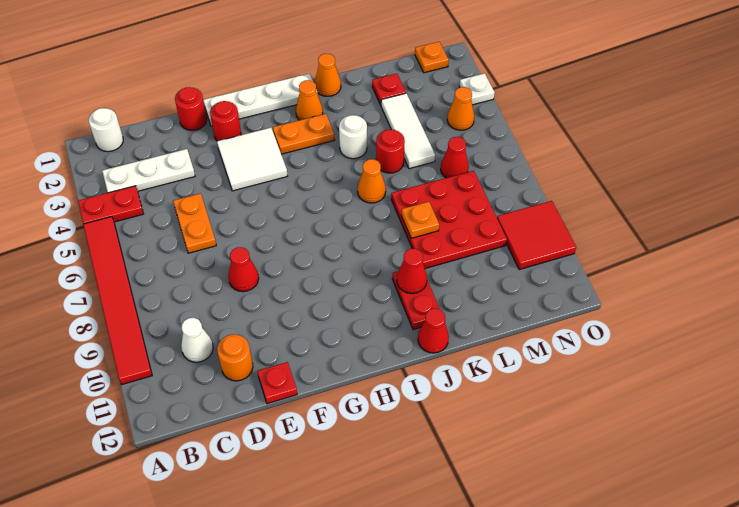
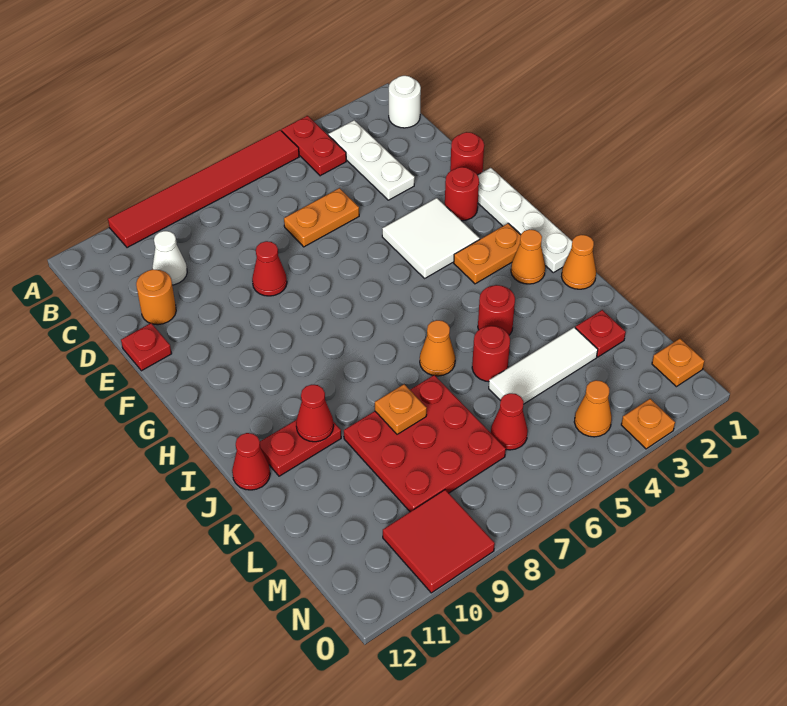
orange 1x2 plate [273,114,335,154] -> orange 1x2 plate turned to [454,223,521,284]
white 1x1 round brick [339,115,367,159] -> red 1x1 round brick [478,285,515,335]
white 1x1 plate [459,73,495,105] -> orange 1x1 plate [621,399,675,449]

